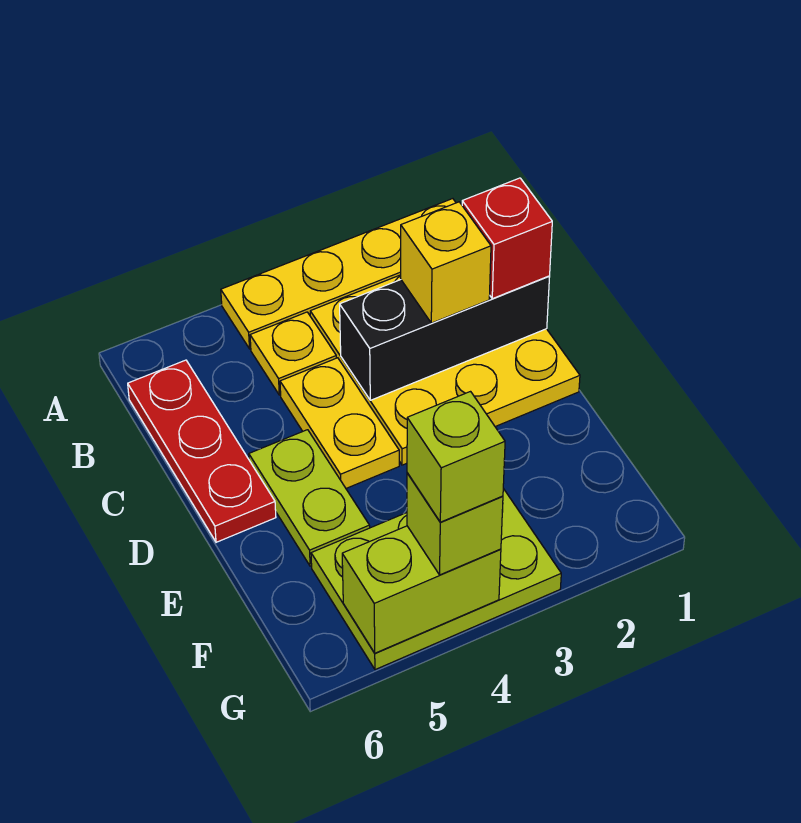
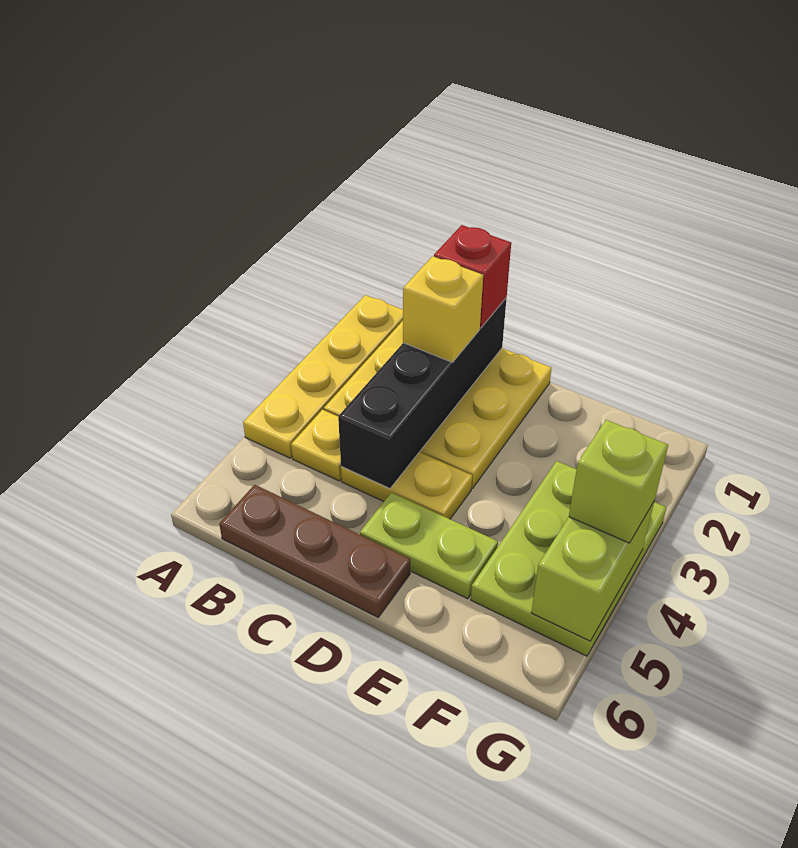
red 1x3 plate [128,360,276,542] -> brown 1x3 plate [219,485,410,617]
black 1x3 brick [340,276,550,400] -> black 1x4 brick [338,298,507,488]
lime 1x1 brick [407,392,505,522] -> none

